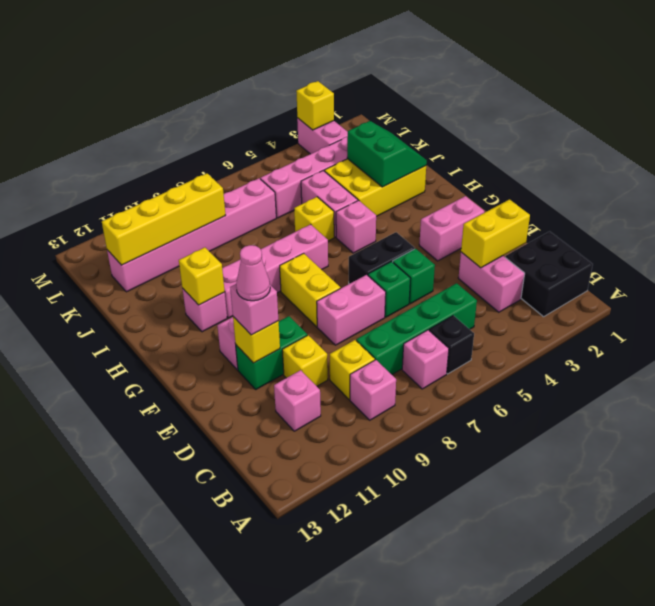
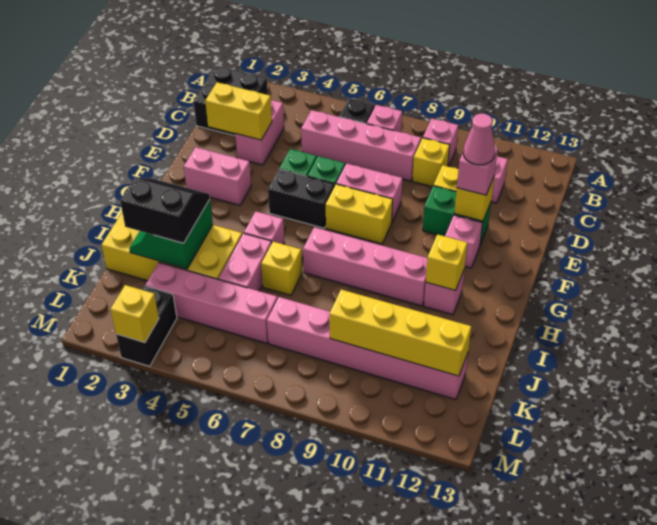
green 1x4 brick [356,283,477,374] -> pink 1x4 brick [301,110,421,181]
yellow 1x2 brick [280,253,340,327] -> yellow 1x2 brick turned to [326,184,393,244]
yellow 2x3 brick [324,159,426,216] -> yellow 2x4 brick [102,213,242,281]
none -> black 2x2 slope [120,178,210,243]
pink 1x2 brick [297,118,348,154] -> black 1x2 brick [116,286,177,366]

